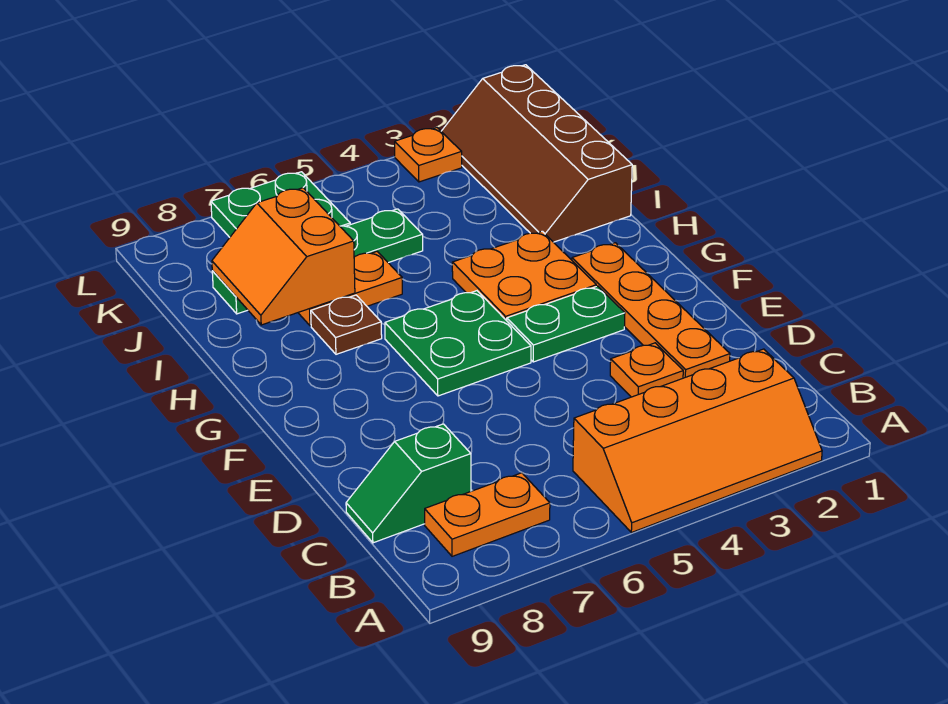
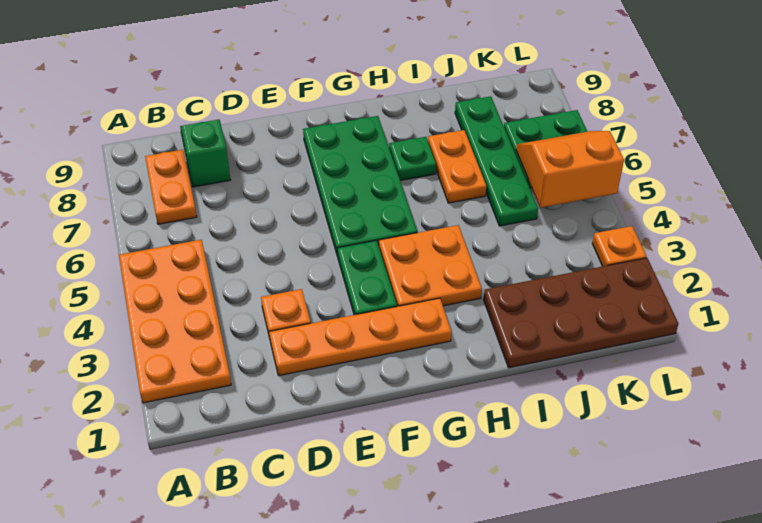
orange 2x4 slope [573,349,822,533] -> orange 2x4 plate [119,240,231,403]
green 2x2 plate [385,291,531,396] -> green 2x4 plate [303,116,417,256]
brown 1x1 plate [311,295,382,354] -> green 1x1 plate [389,137,436,181]
brown 2x4 slope [441,65,632,242] -> brown 2x4 plate [483,258,678,368]
orange 2x2 slope [212,188,355,325] -> orange 2x2 slope moved to [516,131,624,208]

